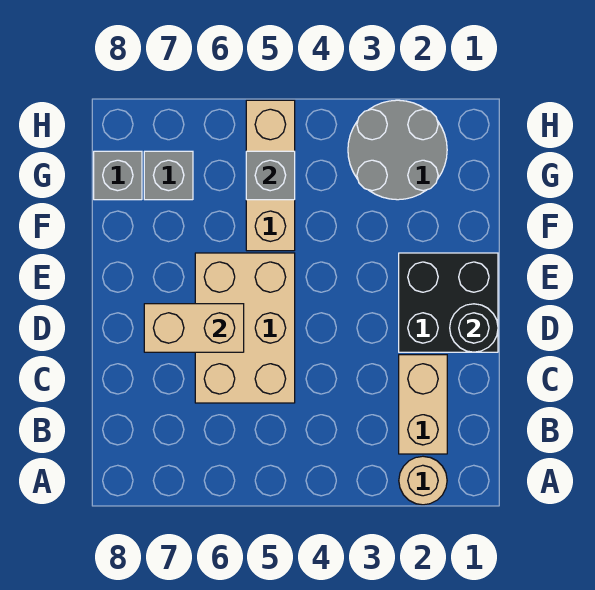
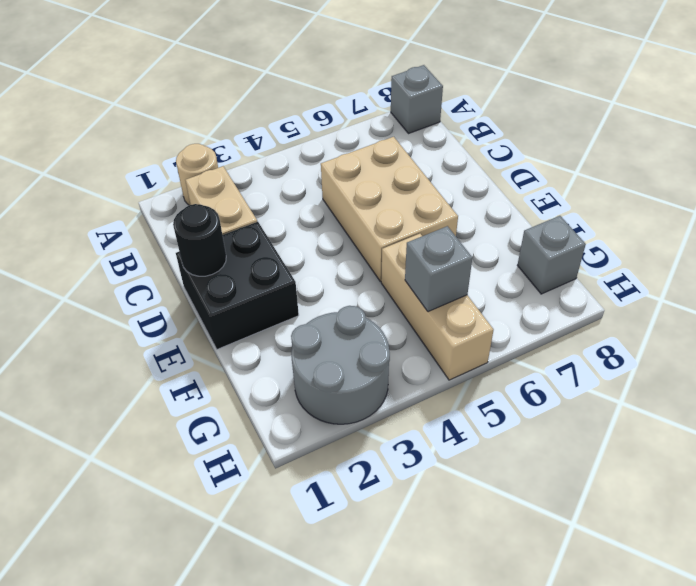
tan 1x2 brick [144,304,244,352] -> none
grey 1x1 brick [144,151,193,200] -> grey 1x1 brick moved to [391,65,443,134]

